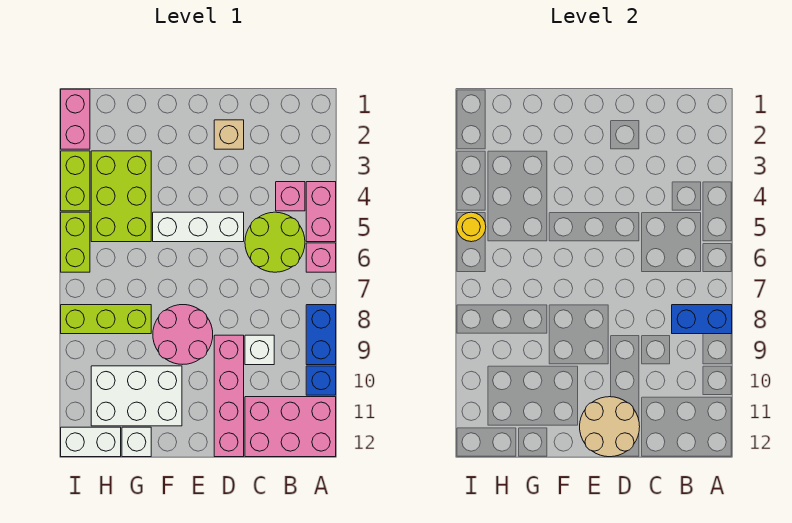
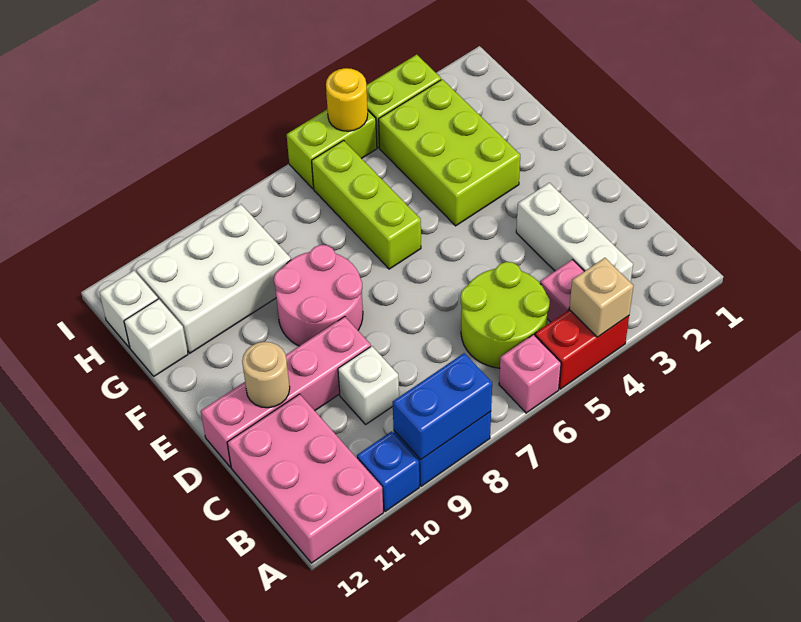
pink 1x2 brick [306,182,336,242] -> red 1x2 brick [535,310,629,389]
blue 1x2 brick [672,305,732,334] -> blue 1x2 brick turned to [393,353,492,459]
tan 1x1 brick [214,120,244,149] -> tan 1x1 brick moved to [569,258,633,337]
white 1x3 brick [153,212,244,242] -> white 1x3 brick moved to [516,183,633,282]
tan 2x2 round brick [580,397,640,457] -> tan 1x1 round brick [242,342,290,408]
white 2x3 brick [91,366,182,426] -> white 2x3 brick turned to [136,204,291,353]
lime 2x3 brick [91,151,151,242] -> lime 2x3 brick turned to [379,79,520,226]
lime 1x3 brick [61,305,151,334] -> lime 1x3 brick moved to [312,140,421,269]
white 1x2 brick [61,427,121,457] -> white 1x1 brick [99,271,158,347]
pink 1x2 brick [61,89,90,149] -> none

